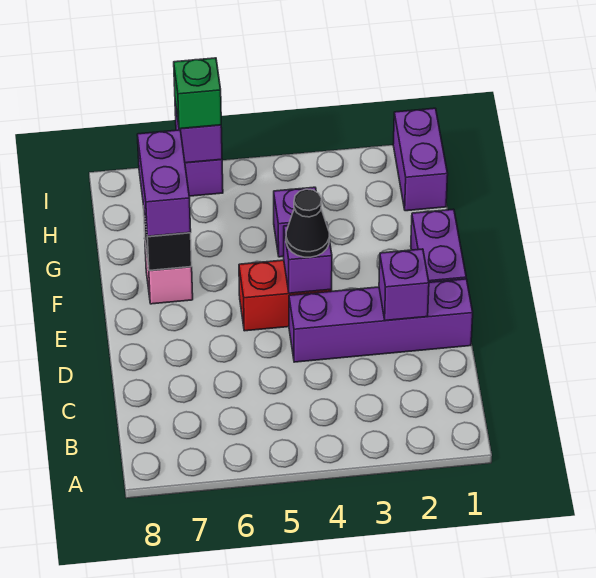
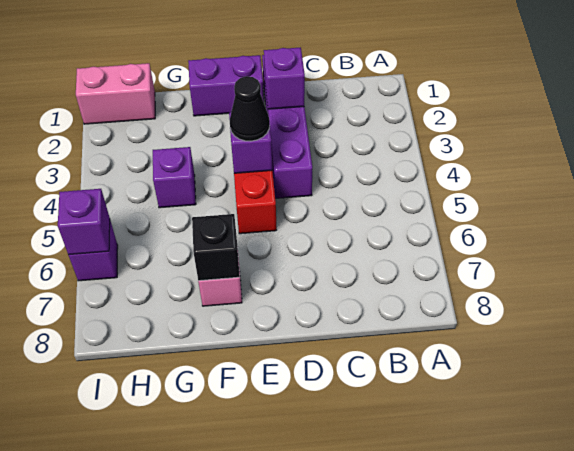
purple 1x2 brick [137,130,191,236] -> none
purple 1x2 brick [393,108,448,211] -> pink 1x2 brick [76,63,155,124]
green 1x1 brick [174,58,221,129] -> none

